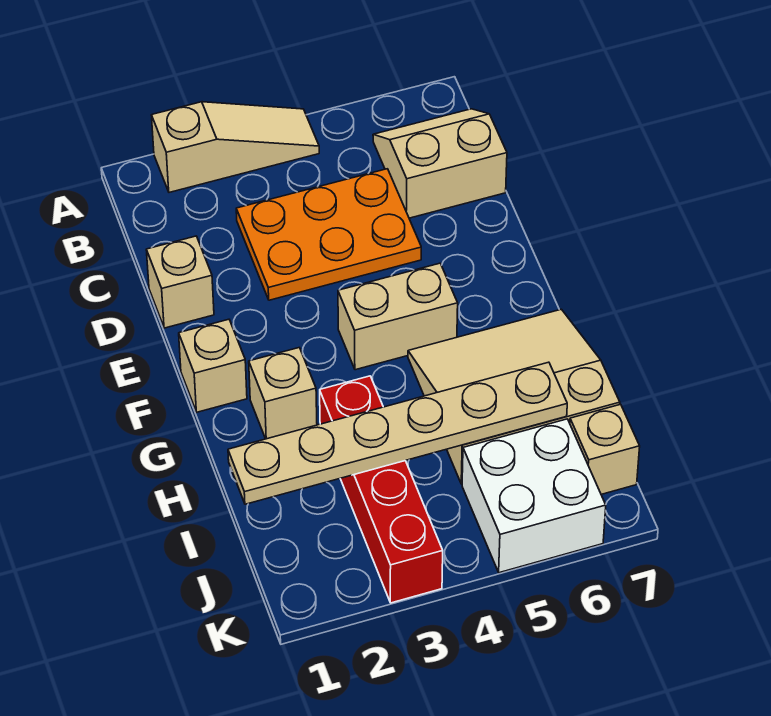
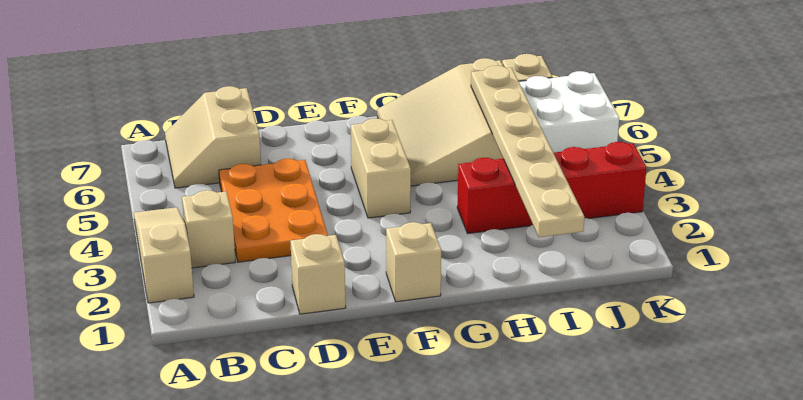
tan 1x1 brick [249,348,317,439] -> tan 1x1 brick moved to [182,190,235,268]

